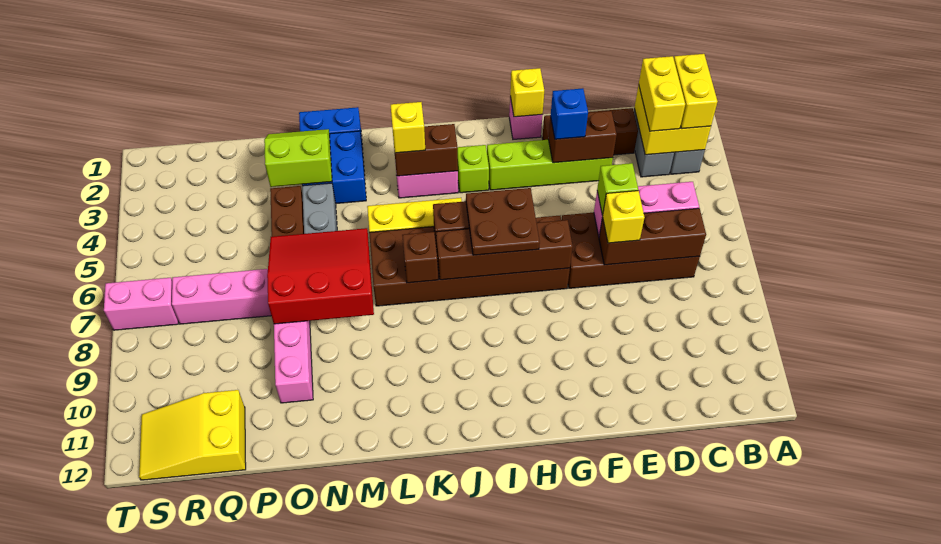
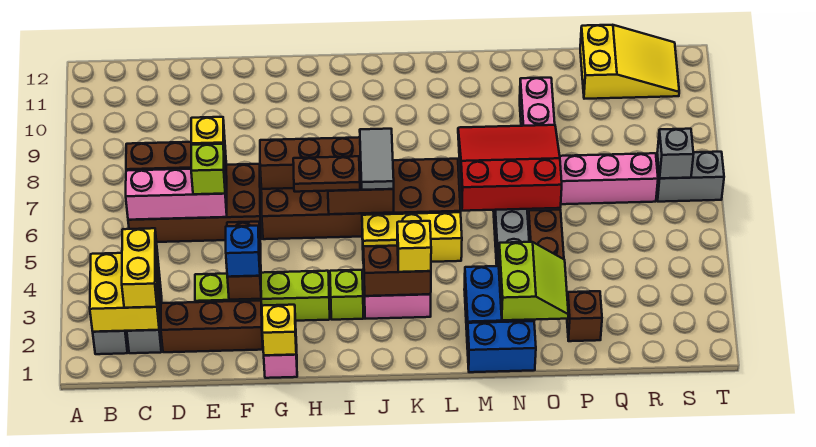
yellow 1x2 brick [674,54,718,129] -> none
brown 1x2 brick [548,111,617,163] -> brown 1x2 brick turned to [227,222,261,300]
brown 2x2 plate [466,188,540,255] -> brown 1x2 plate [293,156,360,192]
none -> grey 1x2 tile [360,129,394,190]
brown 1x1 brick [402,232,438,283] -> brown 1x1 brick moved to [567,291,602,341]
red 3x3 slope [267,228,374,324] -> red 3x3 slope turned to [458,125,562,211]
lime 2x2 slope [264,129,332,187] -> lime 2x2 slope turned to [499,242,568,320]
pink 1x2 brick [104,278,178,330] -> grey 1x2 brick [657,152,724,202]
none -> grey 1x1 brick [657,129,694,178]

